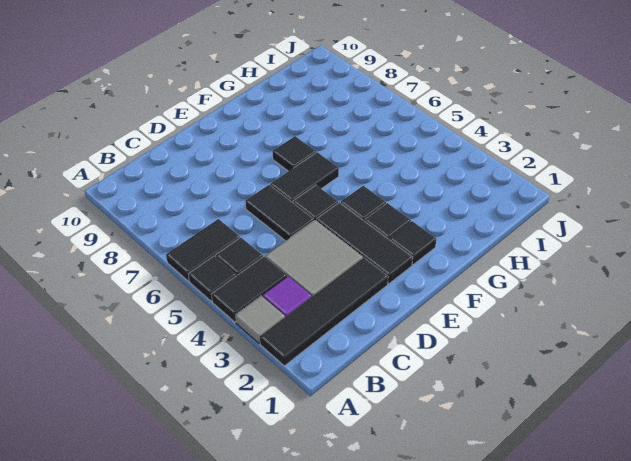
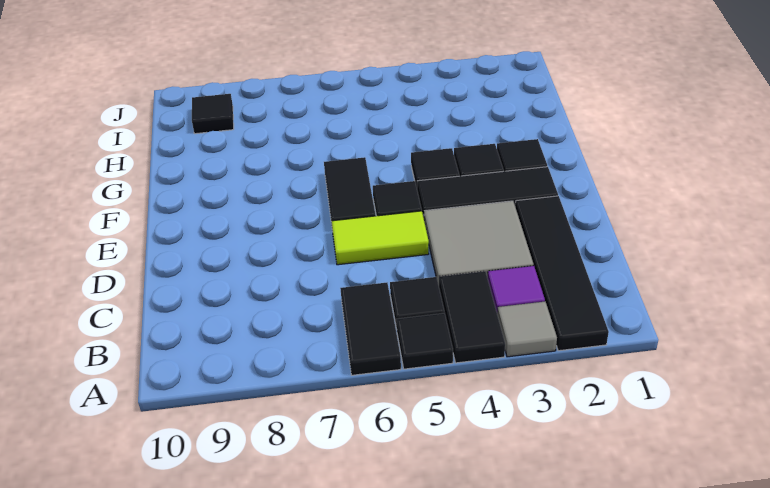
black 1x2 tile [245,185,314,241] -> lime 1x2 tile [332,211,429,265]
black 1x1 tile [273,136,316,171] -> black 1x1 tile moved to [192,94,234,134]

